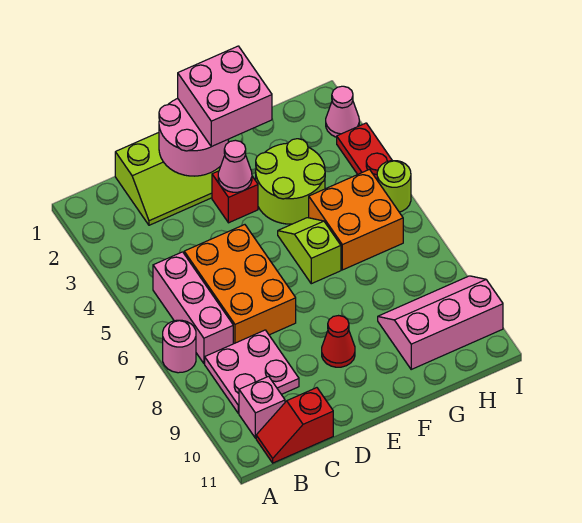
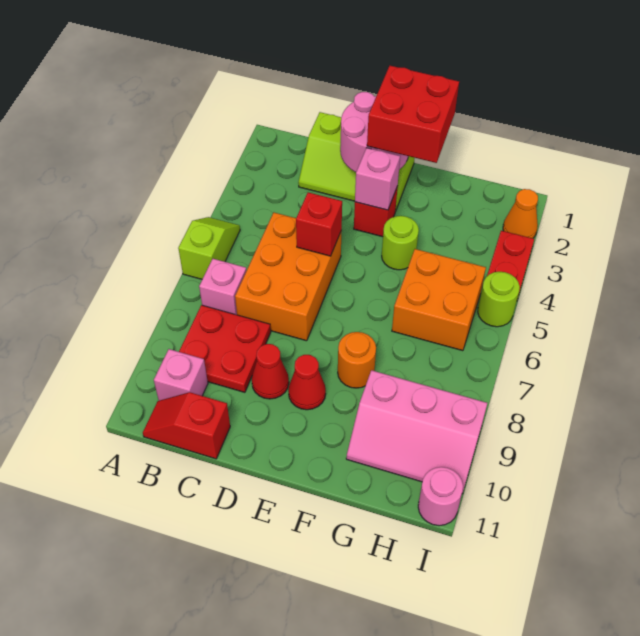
pink 1x1 round brick [163,320,196,373] -> pink 1x1 round brick moved to [418,467,463,526]
pink 1x3 brick [153,252,233,363] -> pink 1x1 brick [199,259,246,315]
pink 2x2 plate [205,330,299,413] -> red 2x2 plate [179,305,271,392]
none -> red 1x1 brick [296,192,342,256]
none -> red 1x1 cone [252,344,289,399]
pink 2x2 brick [178,46,272,147] -> red 2x2 brick [367,66,459,163]
pink 1x1 cone [218,140,252,192] -> pink 1x1 brick [355,148,400,210]
lime 2x2 round brick [256,139,325,224] -> lime 1x1 round brick [382,216,419,270]
lime 1x2 slope [278,218,341,284] -> lime 1x2 slope moved to [178,217,240,279]
none -> orange 1x1 round brick [338,332,376,388]
pink 2x3 slope [378,276,503,369] -> pink 2x3 slope turned to [346,370,487,494]
pink 1x1 cone [326,86,359,137] -> orange 1x1 cone [503,189,538,238]

